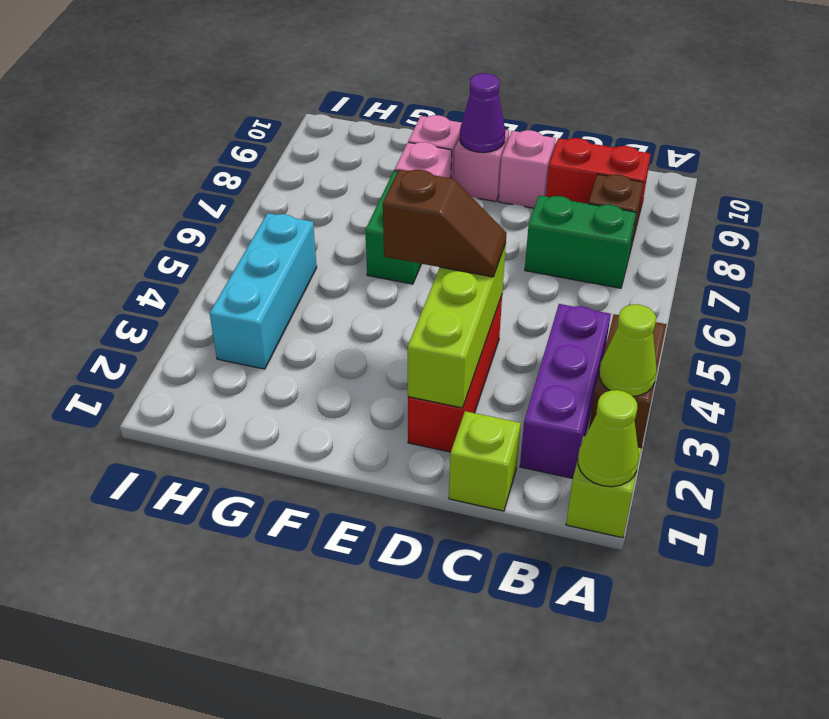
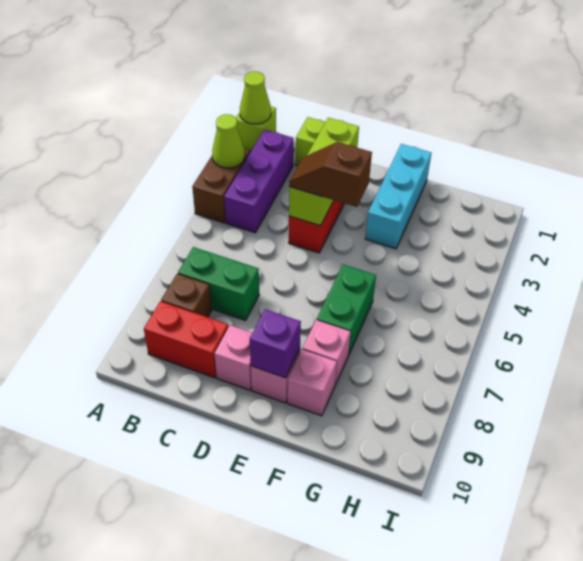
purple 1x1 cone [460,73,505,153] -> purple 1x1 brick [250,309,301,378]
cyan 1x3 brick [210,213,317,369] -> cyan 1x3 brick moved to [365,144,431,249]

